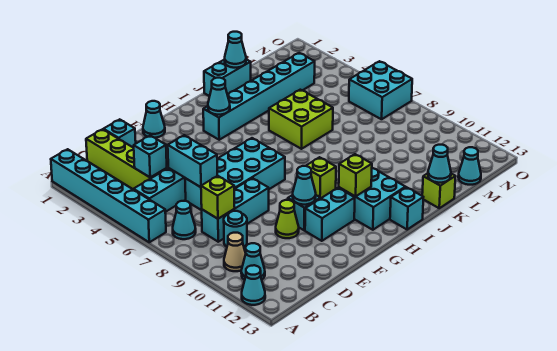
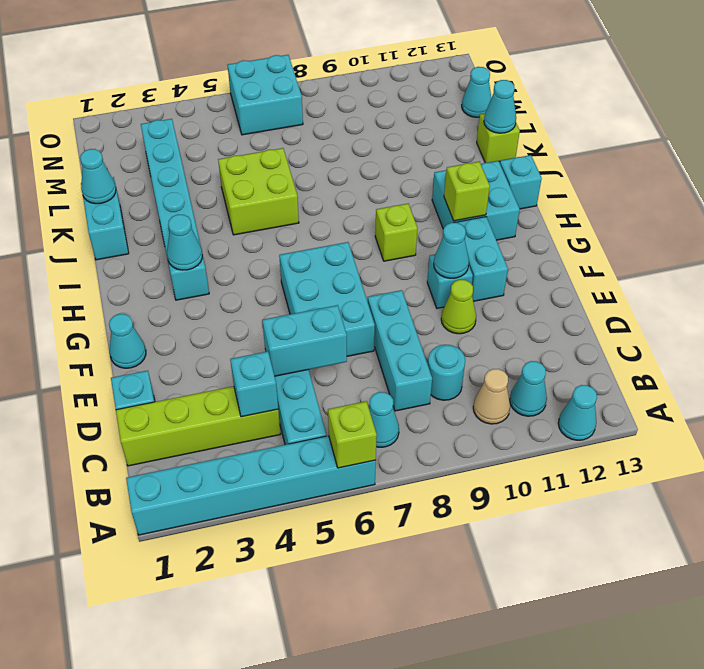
lime 1x1 brick [201,176,235,219] -> lime 1x1 brick moved to [328,401,377,468]
cyan 2x4 brick [185,138,285,210] -> cyan 2x3 brick [279,242,375,356]

